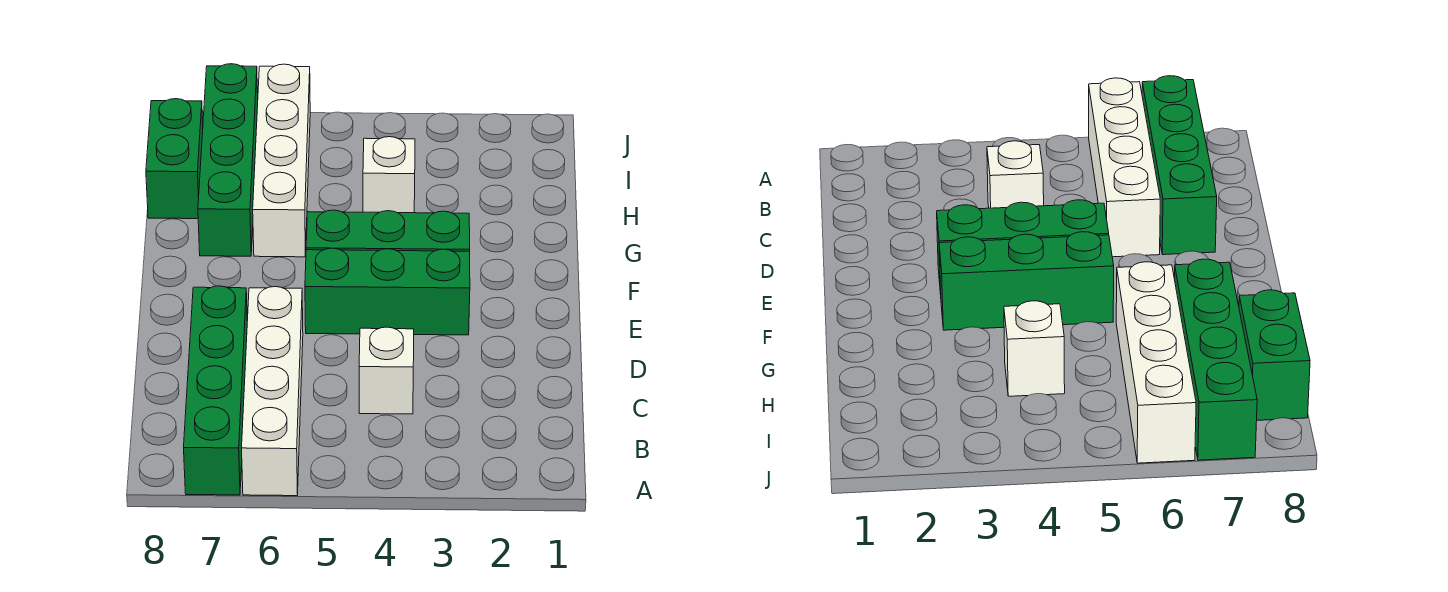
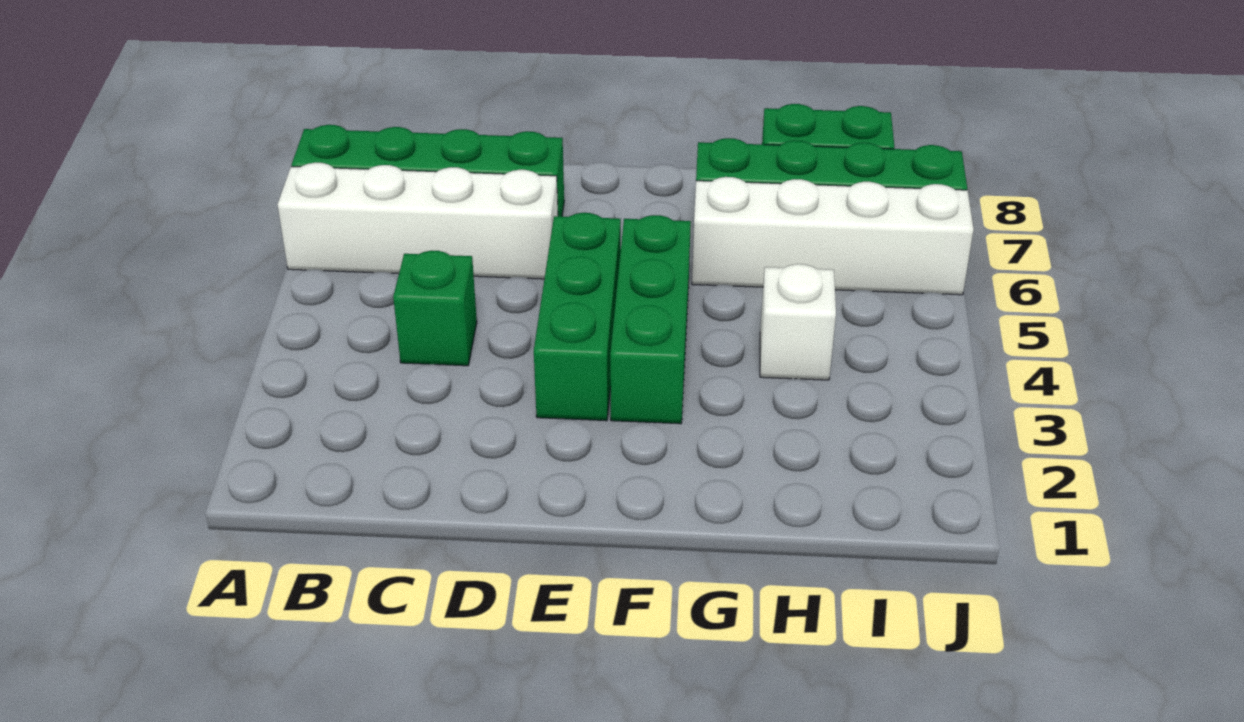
white 1x1 brick [359,327,414,414] -> green 1x1 brick [393,251,477,366]

